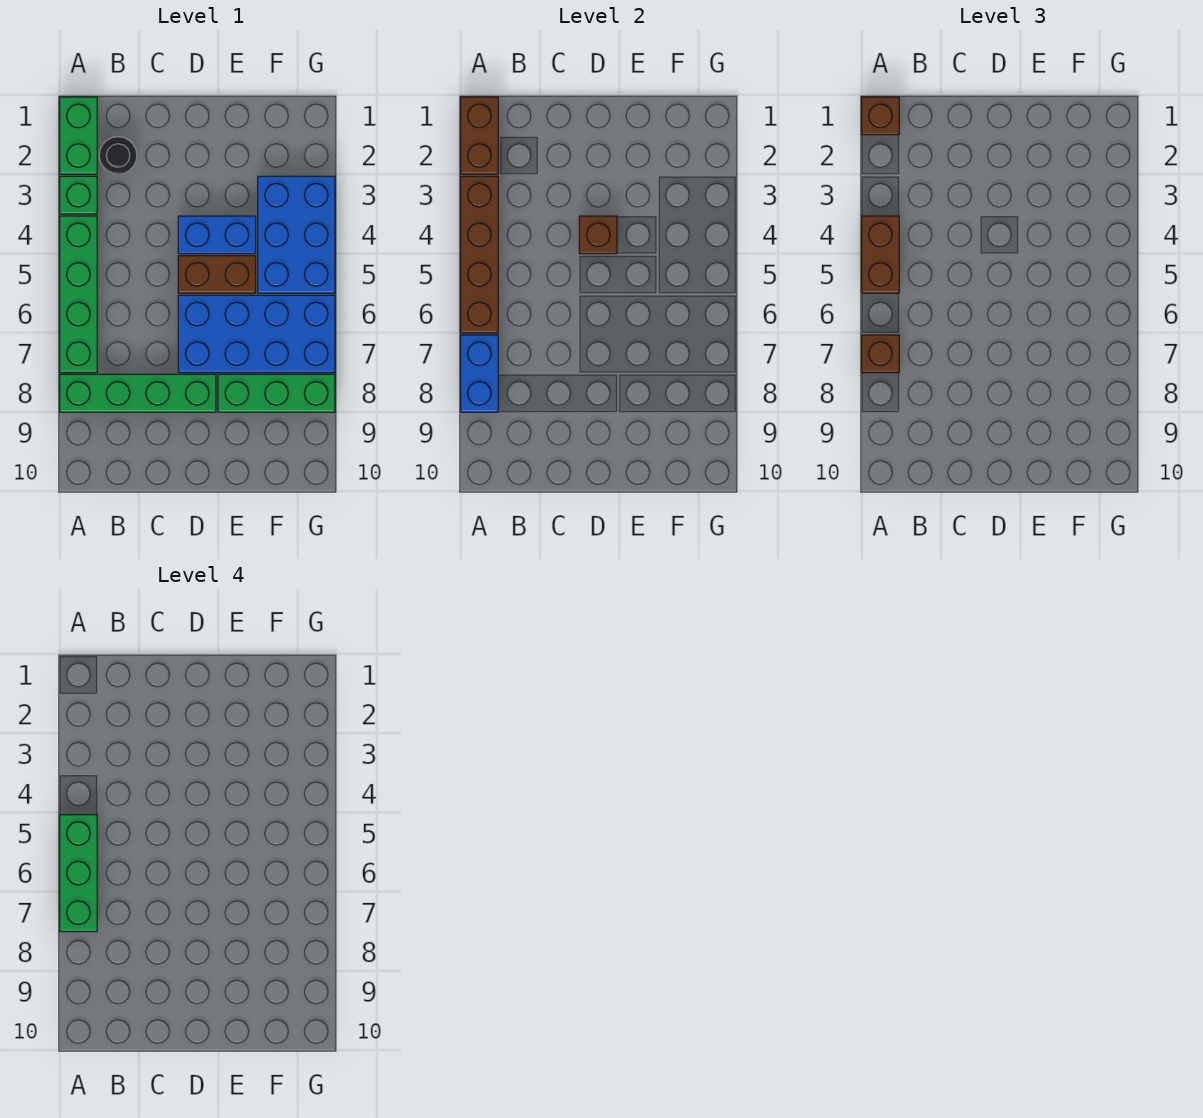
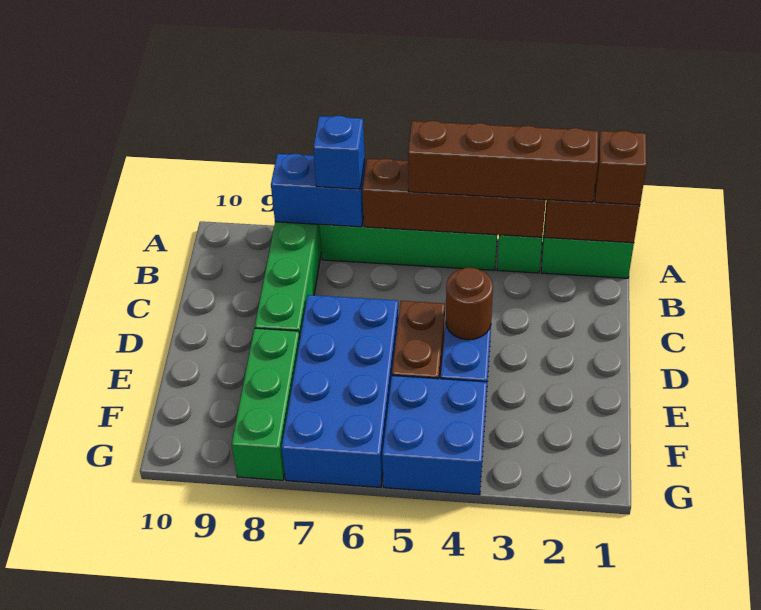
brown 1x2 brick [862,216,899,293] -> brown 1x4 brick [408,121,598,202]
green 1x3 brick [60,815,97,932] -> none
brown 1x1 brick [862,335,899,373] -> blue 1x1 brick [313,116,365,189]
black 1x1 round brick [99,137,137,174] -> none
brown 1x1 brick [579,216,617,254] -> brown 1x1 round brick [446,267,493,340]
blue 2x3 brick [258,176,335,293] -> blue 2x2 brick [382,376,487,495]

